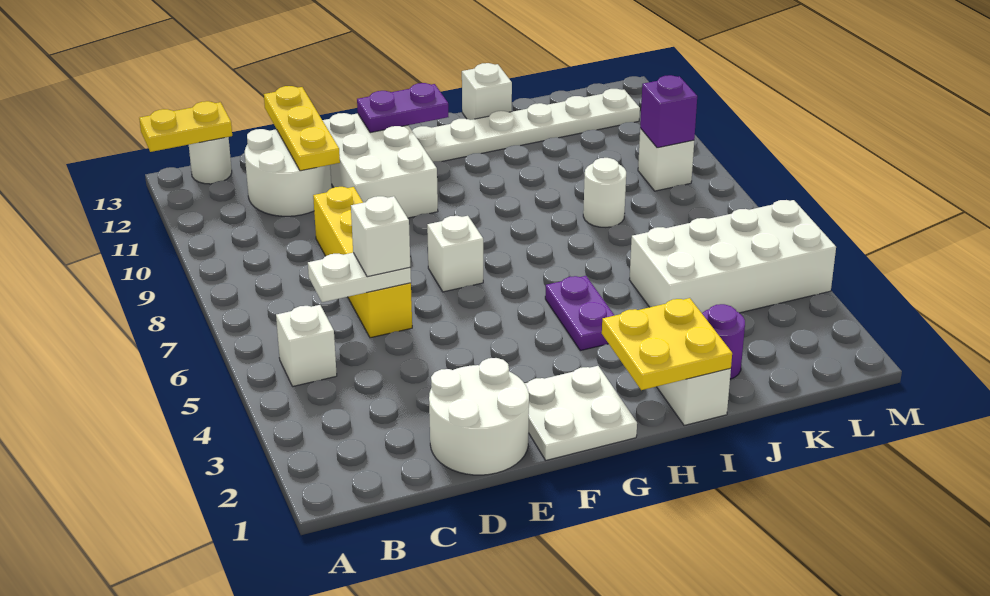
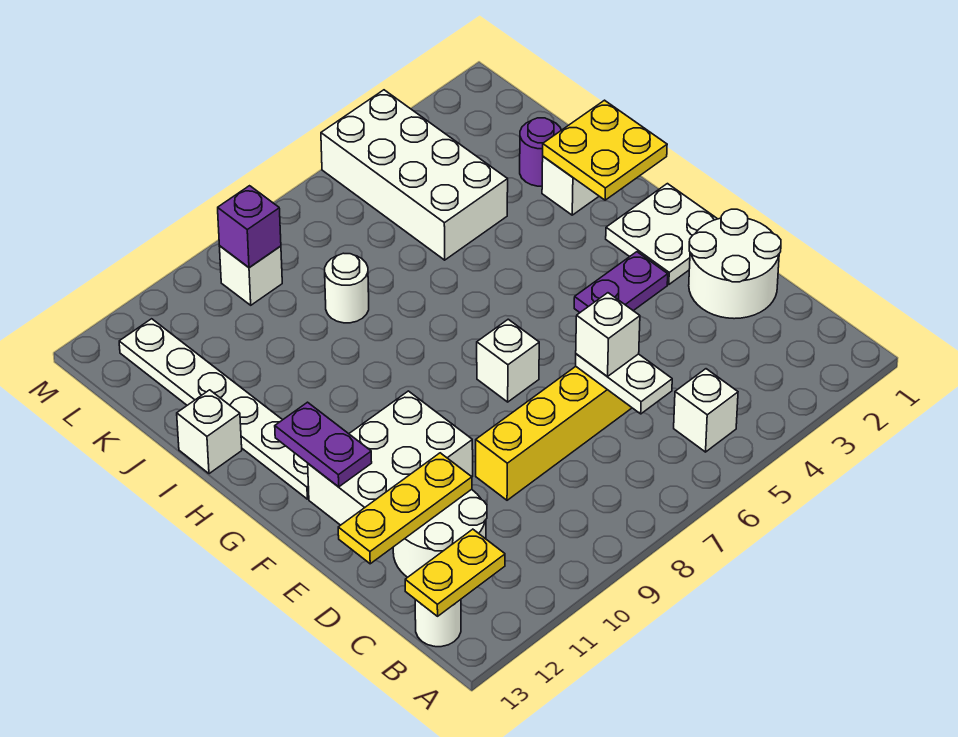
yellow 1x2 plate [139,101,232,152] -> yellow 1x2 plate turned to [405,529,505,616]
purple 1x2 plate [545,276,615,351] -> purple 1x2 plate moved to [574,252,668,312]

